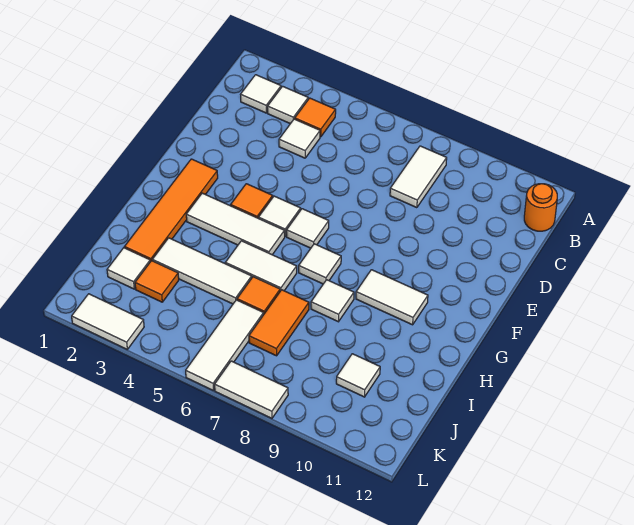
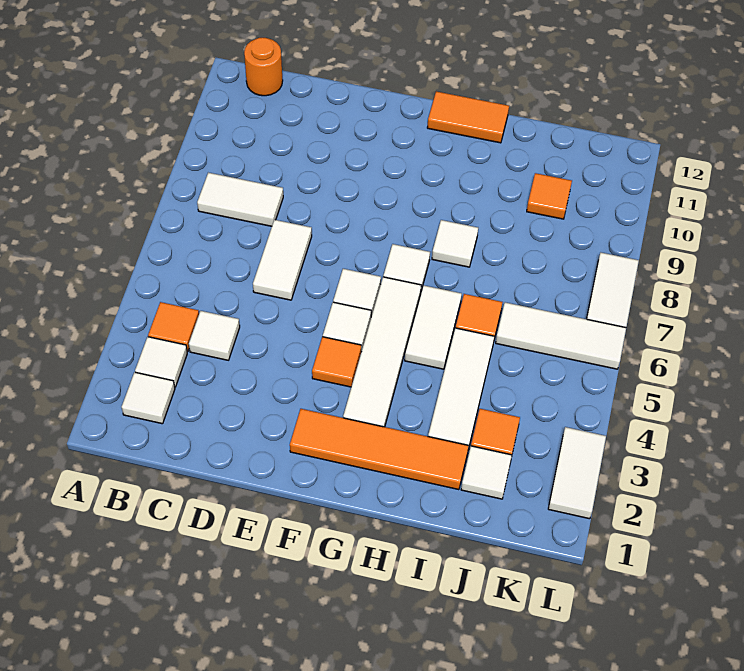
white 1x3 tile [186,193,285,255] -> white 1x4 tile [343,277,421,427]
white 1x2 tile [356,270,428,325] -> white 1x2 tile moved to [253,220,312,300]
orange 1x2 tile [249,290,309,356] -> orange 1x2 tile moved to [427,91,509,143]
white 1x1 tile [336,354,380,397] -> orange 1x1 tile [527,173,572,219]

